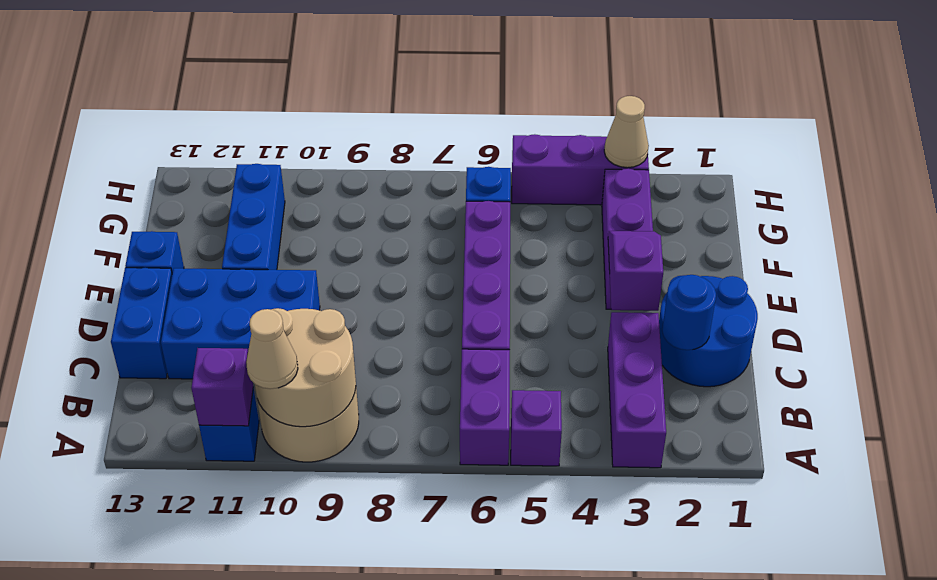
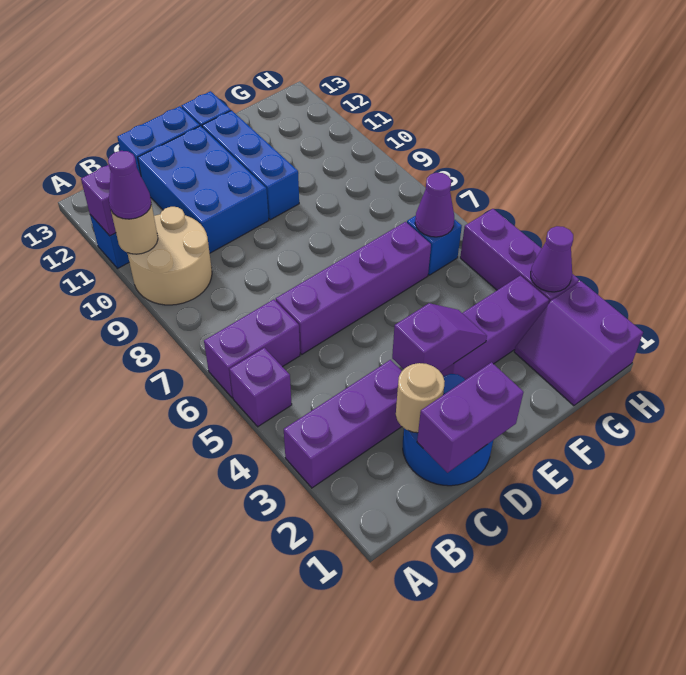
tan 2x2 round brick [255,308,356,427] -> tan 1x1 round brick [111,204,158,254]
tan 1x1 cone [246,309,298,389] -> purple 1x1 cone [108,151,151,219]
none -> purple 1x2 brick [417,362,524,473]
blue 1x1 round brick [662,275,716,350] -> tan 1x1 round brick [396,363,445,433]
blue 1x3 brick [222,164,285,270] -> blue 1x3 brick turned to [202,110,299,220]
none -> purple 2x2 slope [514,281,643,406]
none -> purple 1x1 cone [415,173,454,237]
tan 1x1 cone [604,96,649,168] -> purple 1x1 cone [531,226,573,292]

